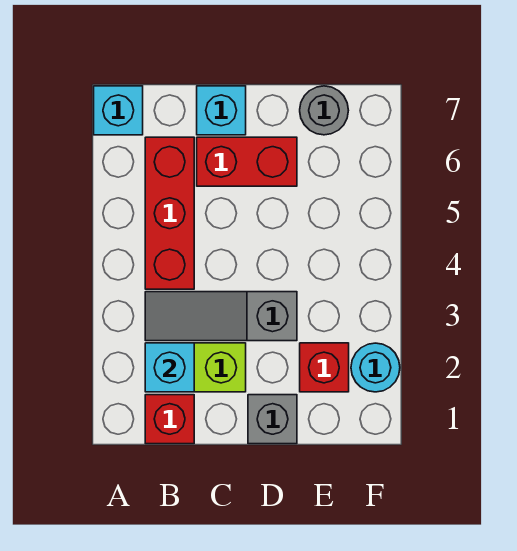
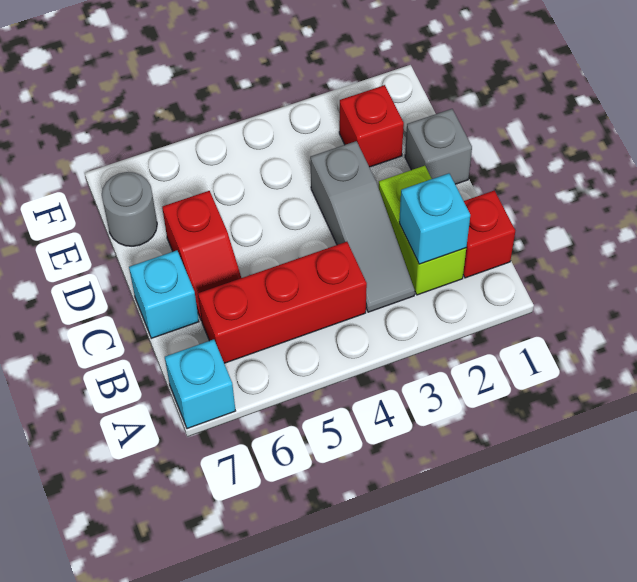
red 1x2 brick [197,137,297,186] -> red 1x2 slope [162,191,241,321]
cyan 1x1 round brick [351,343,400,392] -> none

